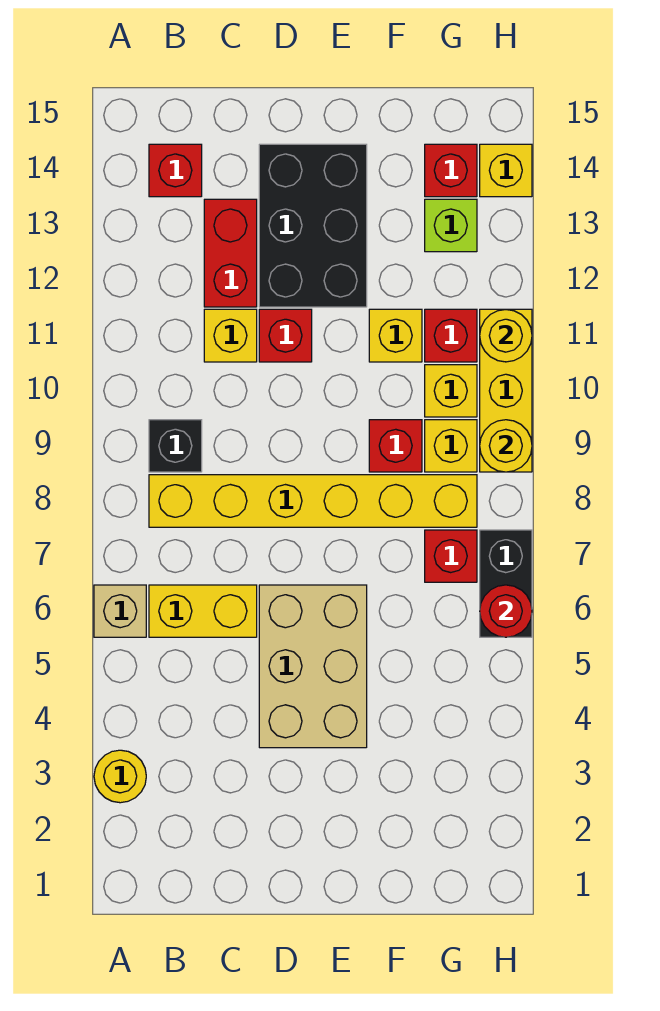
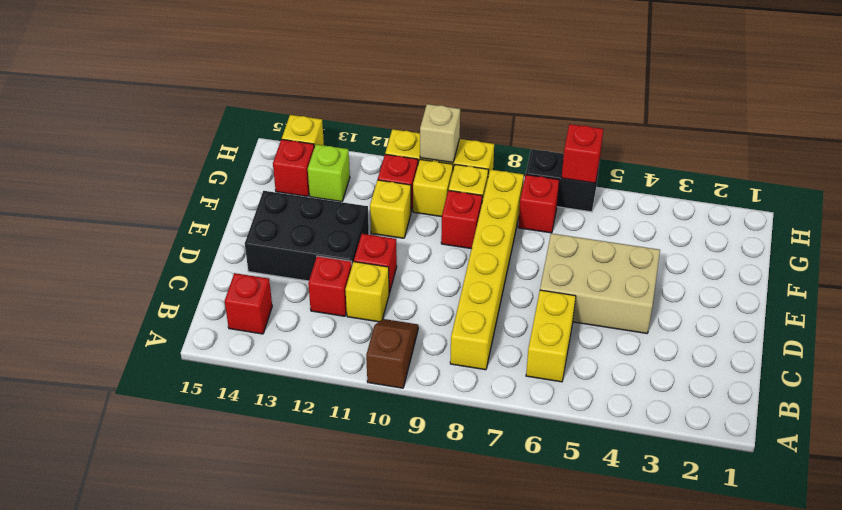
yellow 1x1 round brick [94,750,146,803] -> none
tan 1x1 brick [94,585,146,637] -> tan 1x1 brick moved to [420,104,460,163]
none -> brown 1x2 slope [366,319,418,388]
black 1x1 brick [149,420,202,472] -> none
red 1x2 brick [204,199,257,307] -> red 1x1 brick [308,256,352,316]
red 1x1 round brick [480,585,532,637] -> red 1x1 brick [562,124,603,183]
yellow 1x1 round brick [480,420,532,472] -> none
yellow 1x1 round brick [480,309,532,362] -> none

